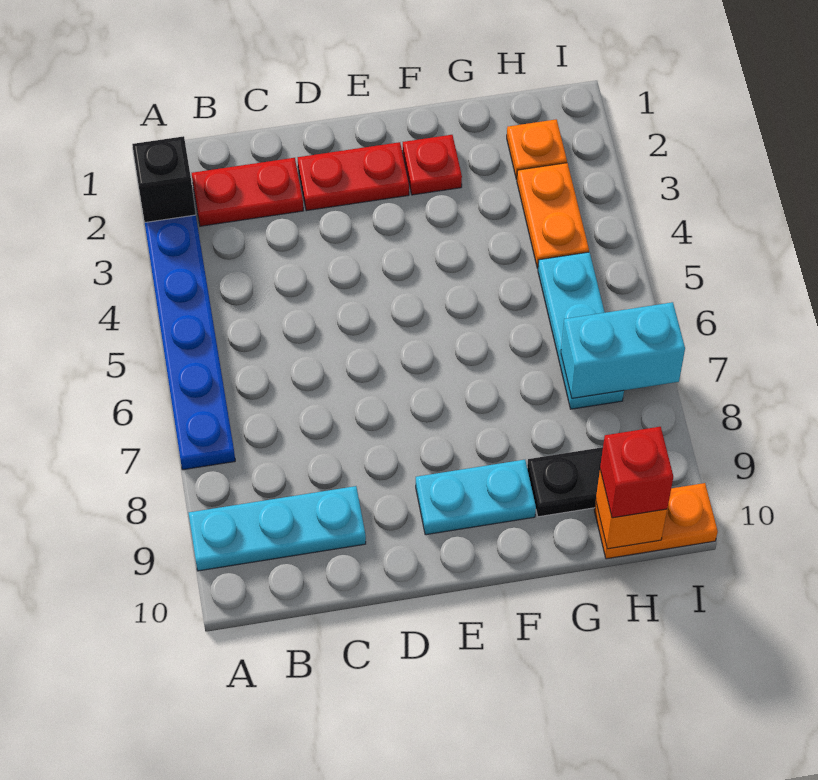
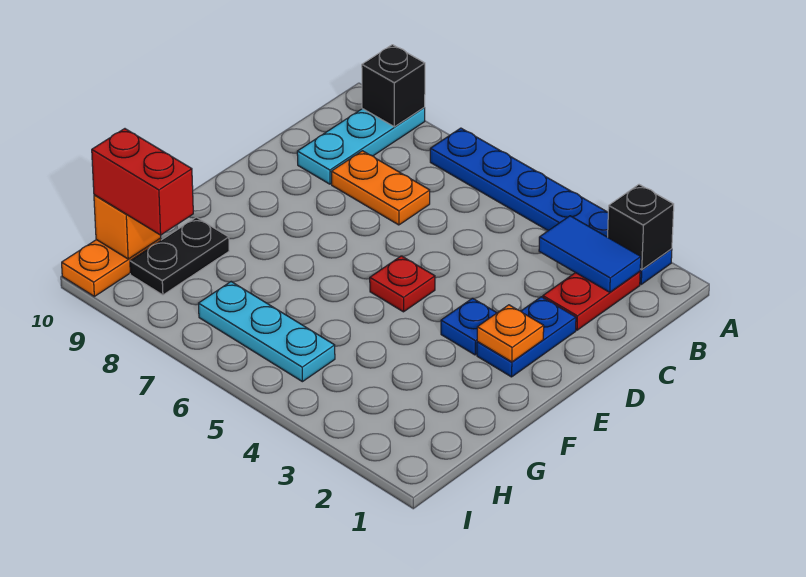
none -> black 1x1 brick [362,45,425,127]
none -> blue 1x2 tile [539,216,641,292]
red 1x2 plate [298,142,409,211] -> blue 1x2 plate [477,297,576,377]
none -> blue 1x1 plate [441,298,497,355]
cyan 1x2 plate [416,460,536,535] -> none
red 1x1 plate [403,135,462,195] -> red 1x1 plate moved to [370,256,435,312]
orange 1x1 plate [507,119,567,179] -> orange 1x1 plate moved to [477,305,544,362]
orange 1x2 plate [517,163,589,268] -> orange 1x2 plate moved to [331,151,430,225]
cyan 1x2 brick [561,302,685,398] -> none
red 1x1 brick [600,427,673,518] -> red 1x2 brick [92,129,193,235]

